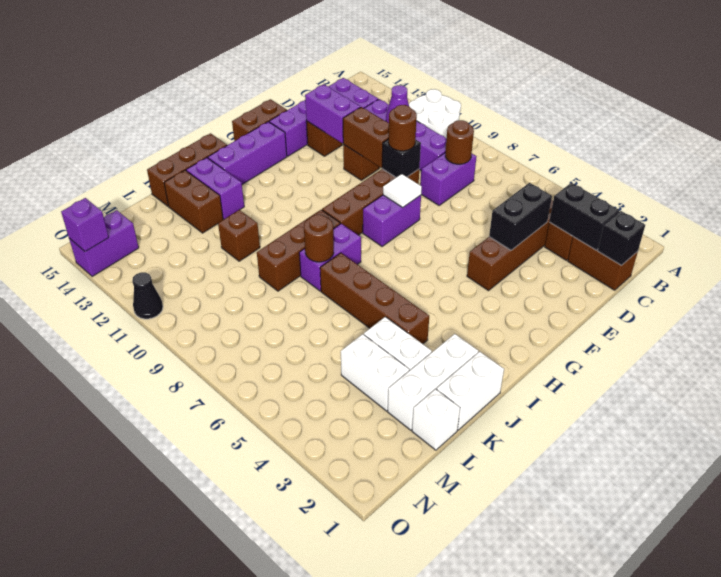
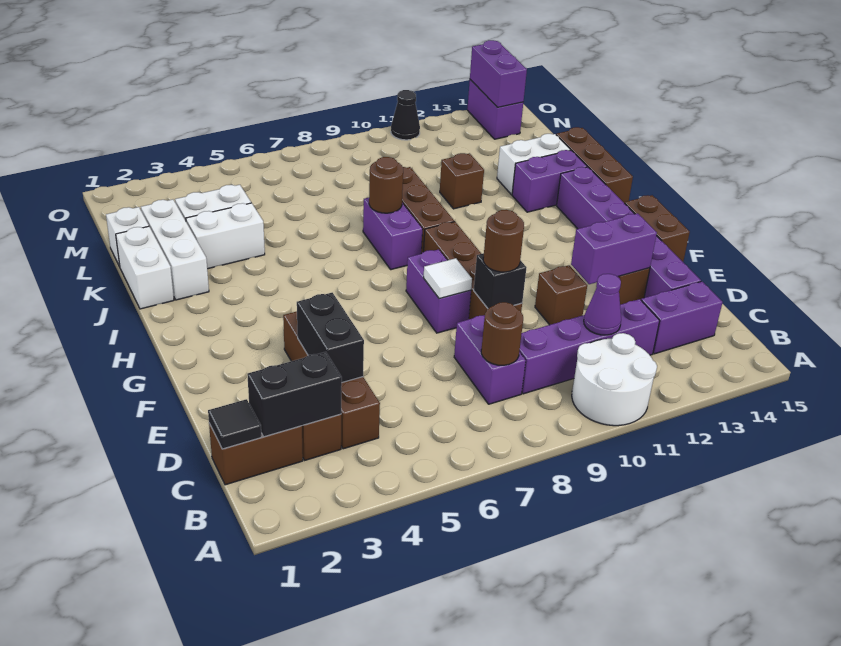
black 1x1 brick [598,211,645,265] -> black 1x1 tile [208,399,262,449]
brown 1x2 brick [343,107,389,168] -> none
brown 1x4 brick [320,253,429,344] -> none
brown 1x2 brick [164,170,223,233] -> white 1x2 brick [497,134,570,195]
purple 1x1 brick [61,198,109,252] -> purple 1x2 brick [470,40,527,107]

